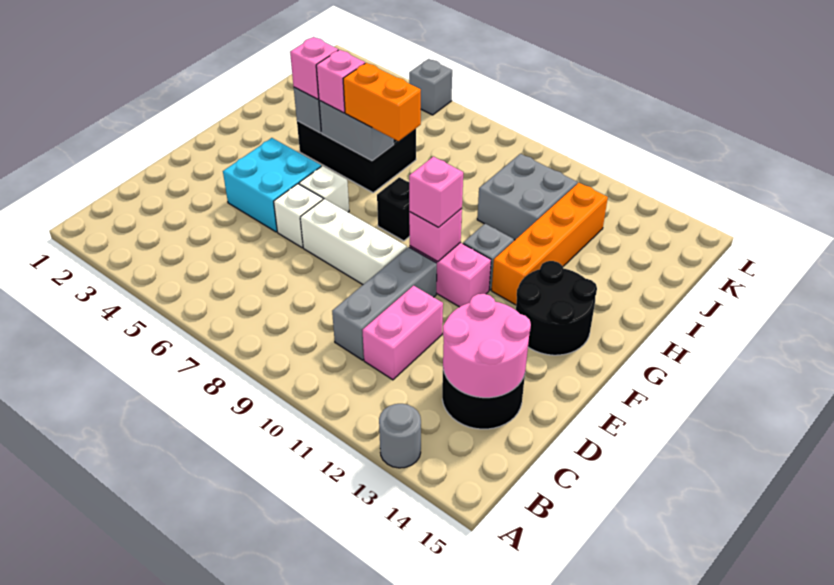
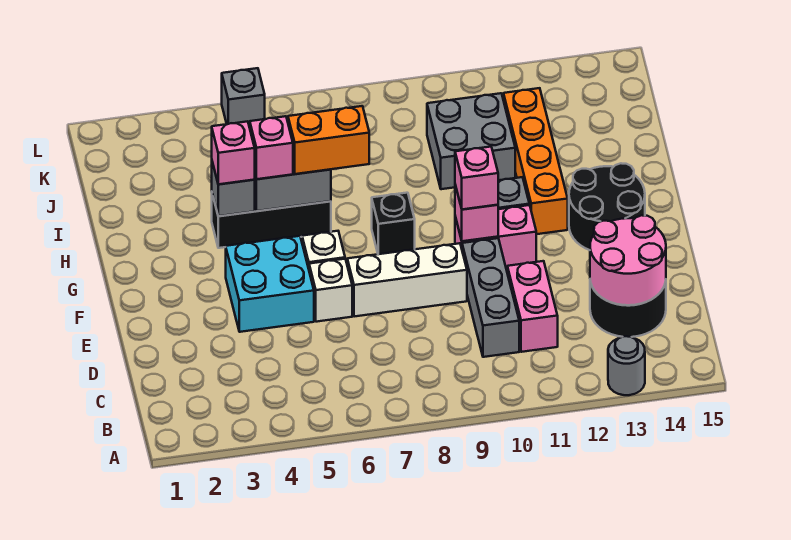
black 2x3 brick [297,121,416,193] -> black 1x3 brick [212,194,331,248]

